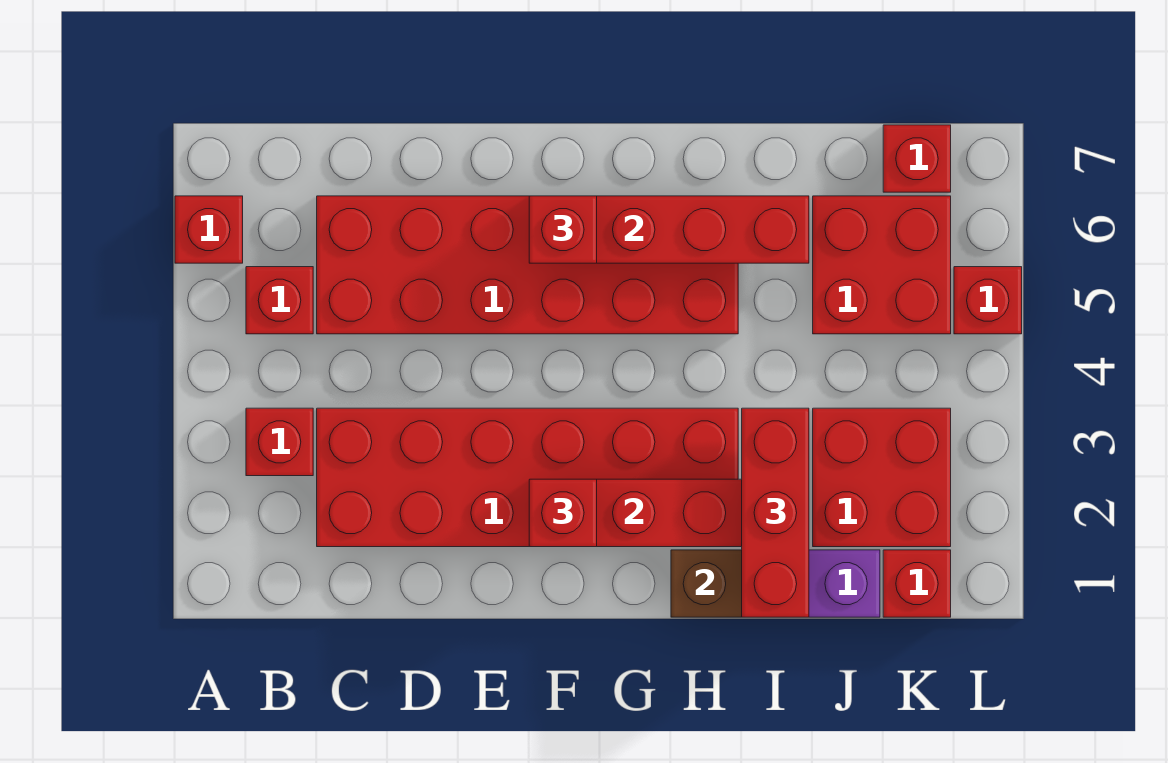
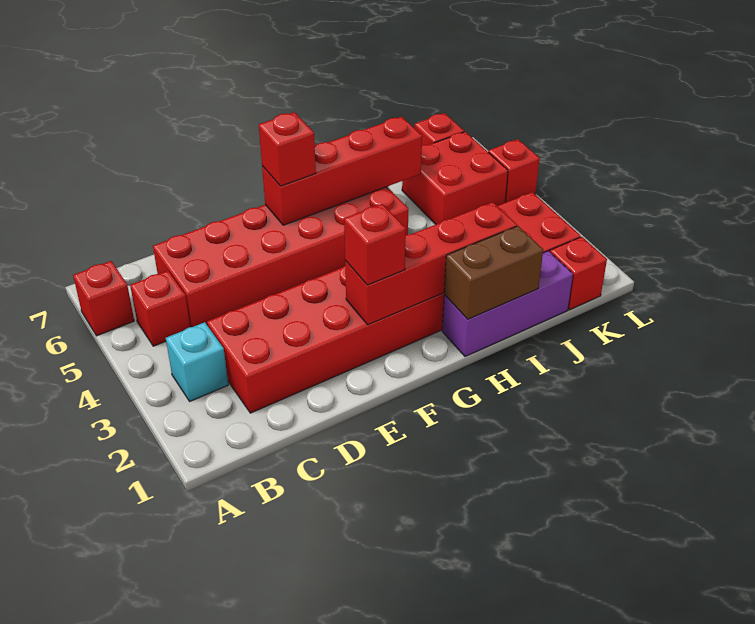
red 1x1 brick [246,408,313,476] -> cyan 1x1 brick [166,322,228,401]
red 1x3 brick [742,408,809,617] -> none

